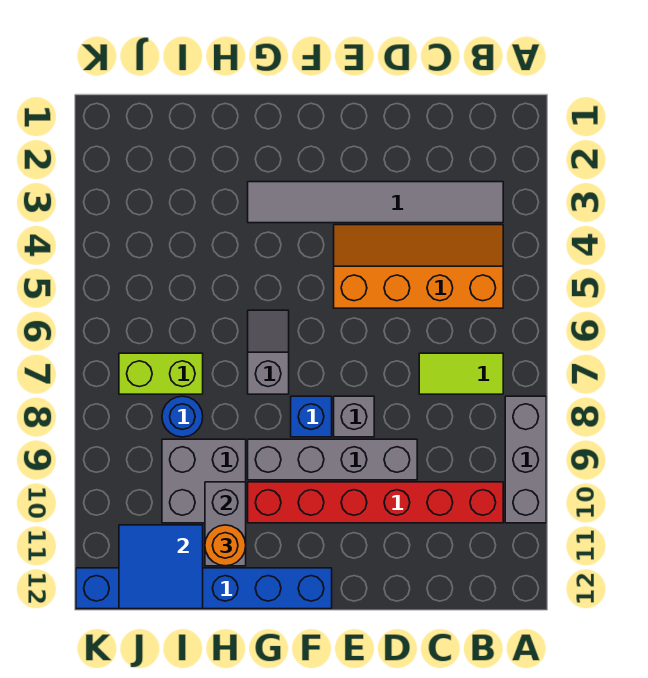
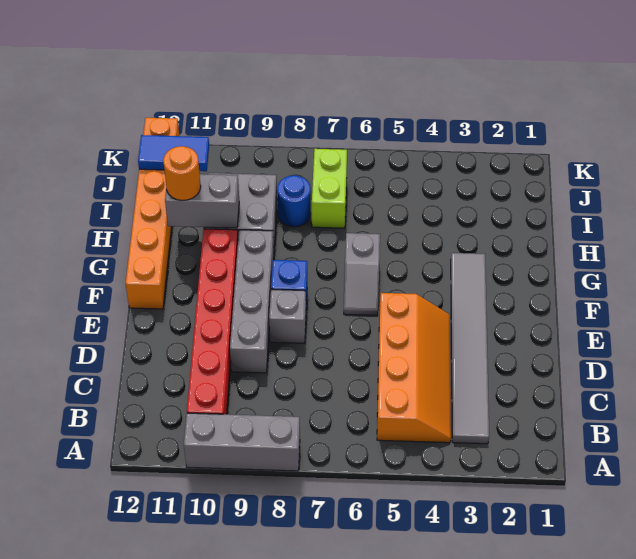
lime 1x2 tile [419,353,503,394] -> none
blue 1x6 brick [76,568,332,609] -> orange 1x6 brick [126,118,179,309]
grey 1x2 slope [248,310,289,394] -> grey 1x2 slope turned to [344,233,380,315]
blue 2x2 tile [119,525,203,609] -> blue 1x2 tile [138,135,209,171]

